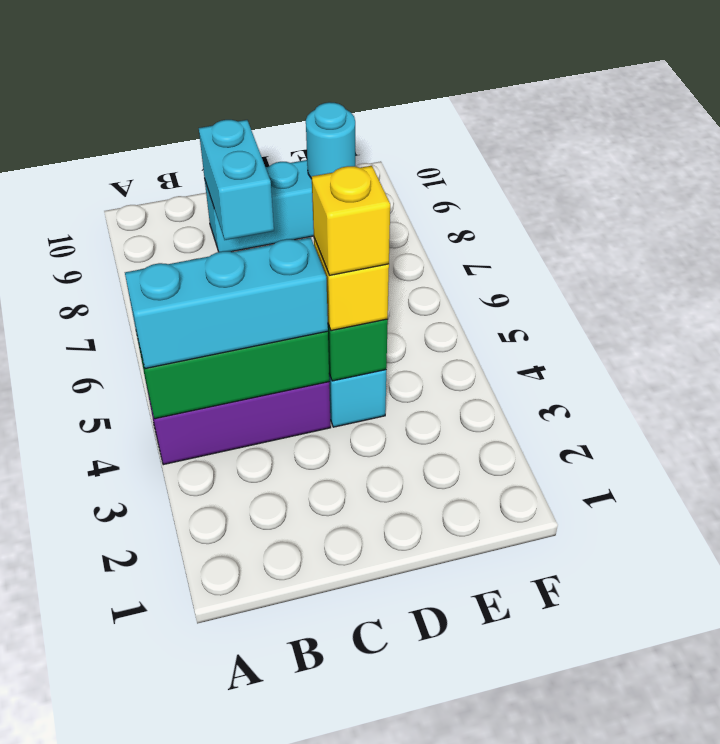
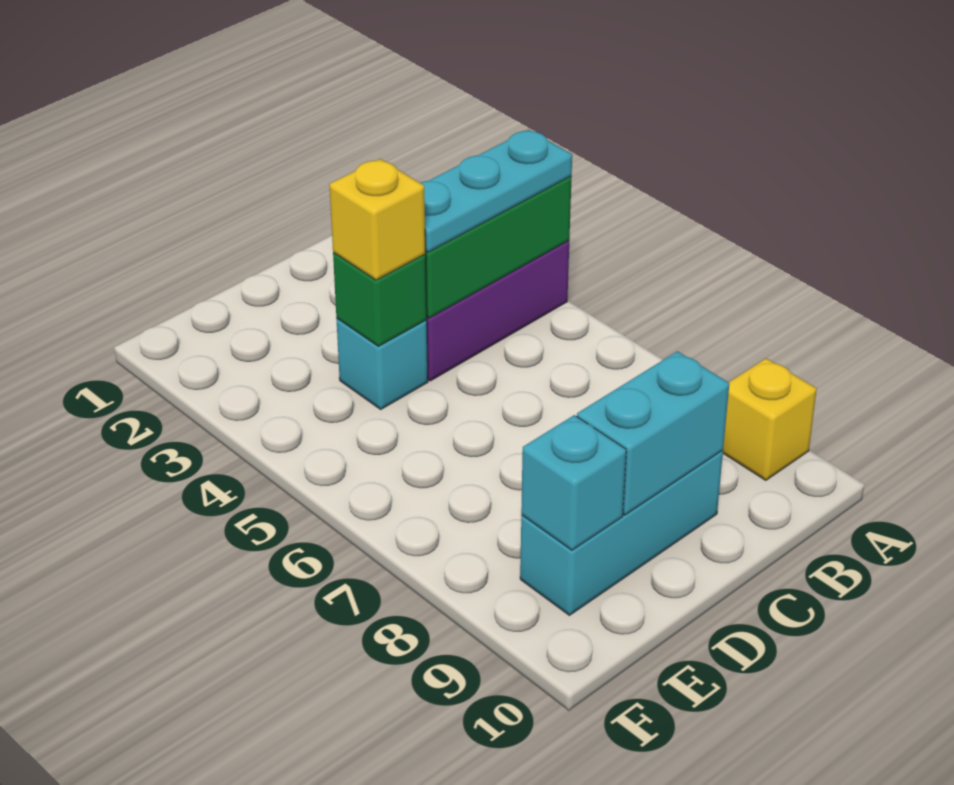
cyan 1x3 brick [125,237,328,369] -> cyan 1x3 plate [420,130,572,252]
cyan 1x2 brick [199,120,274,240] -> cyan 1x2 brick turned to [577,351,729,515]
yellow 1x1 brick [312,166,390,275] -> yellow 1x1 brick moved to [723,358,817,480]
cyan 1x1 round brick [306,102,355,179] -> cyan 1x1 brick [521,415,626,550]

